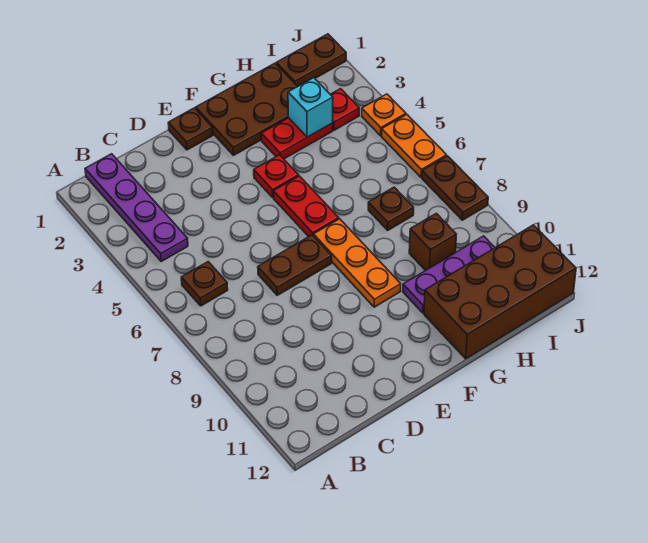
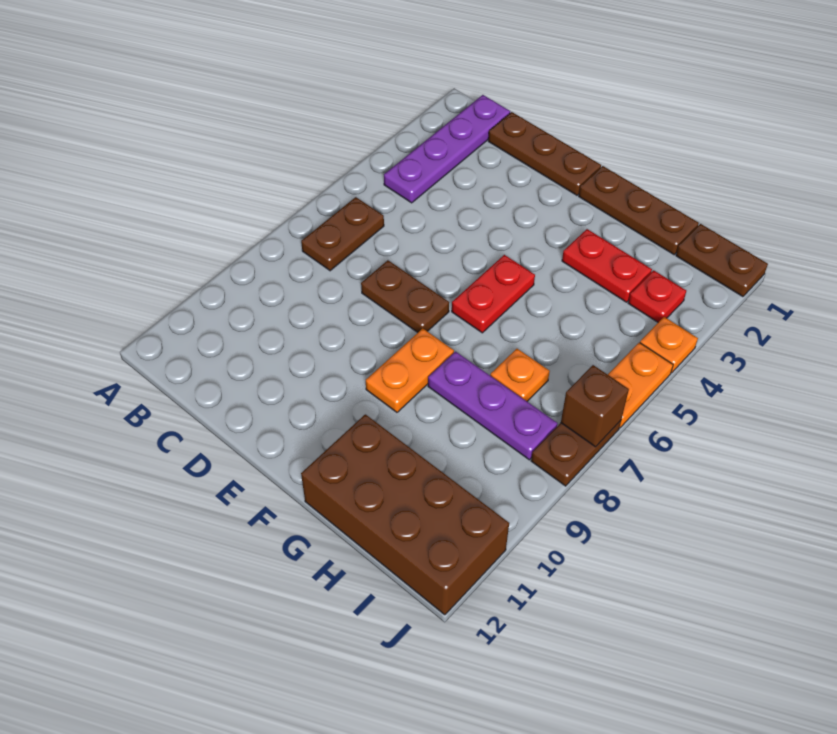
brown 1x1 plate [181,262,228,306] -> brown 1x2 plate [301,197,384,271]
brown 1x1 plate [168,108,213,150] -> brown 1x3 plate [488,112,601,195]
brown 2x3 plate [196,63,298,155] -> brown 1x3 plate [579,166,699,255]
red 1x1 plate [254,155,299,197] -> none
orange 1x3 plate [314,219,401,307] -> orange 1x2 plate [366,329,454,412]
purple 1x3 plate [403,236,495,313] -> purple 1x3 plate moved to [428,352,558,460]
cyan 1x1 brick [288,78,333,137] -> none
brown 1x1 plate [368,187,414,230] -> orange 1x1 plate [490,349,550,401]
brown 1x1 brick [409,213,457,271] -> brown 1x1 brick moved to [561,365,629,447]

